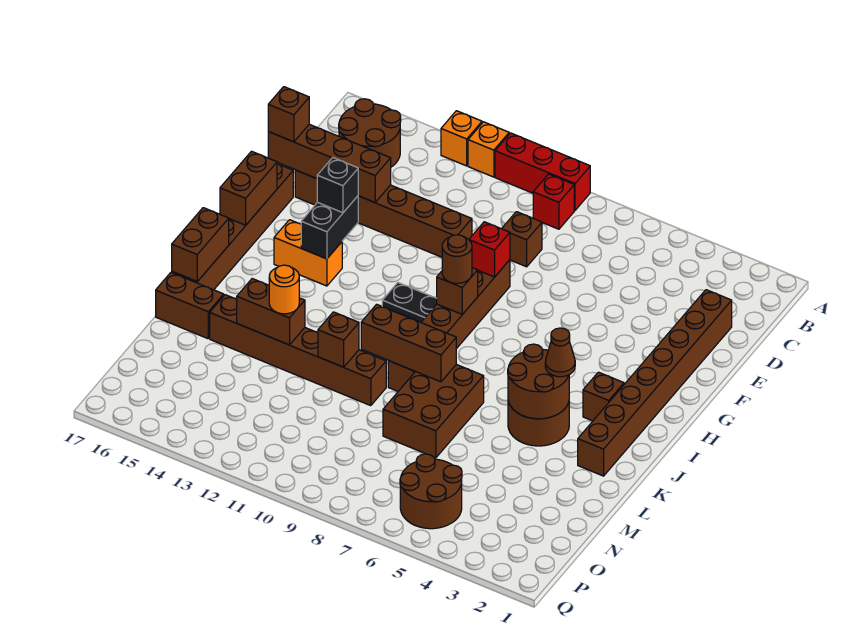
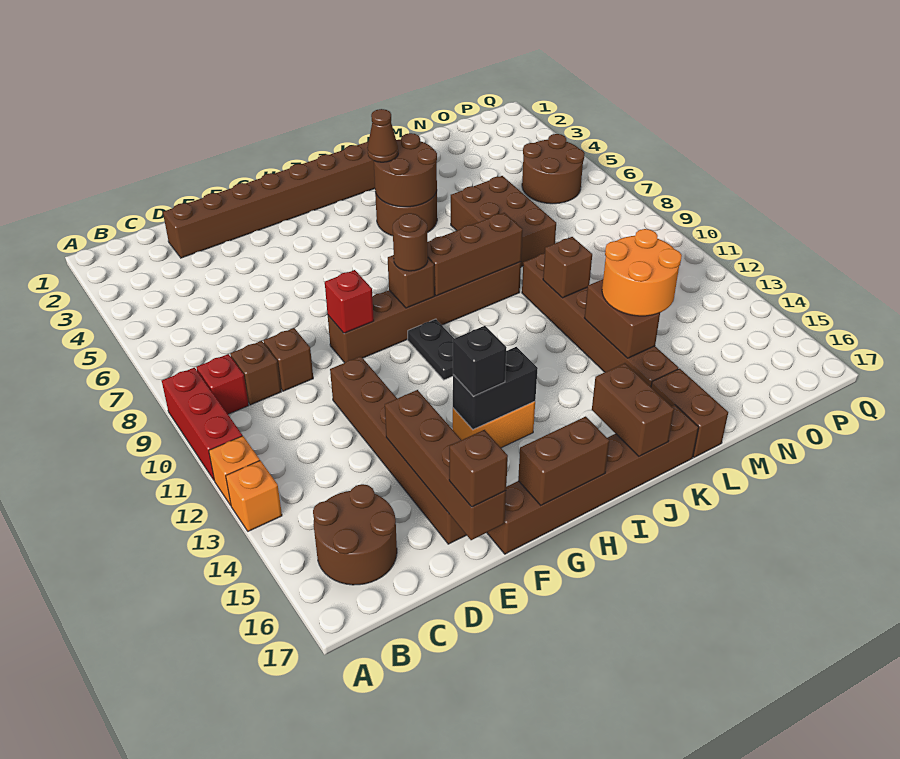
orange 1x2 brick [274,220,342,286] -> orange 1x2 brick turned to [453,402,535,448]
brown 1x1 brick [583,372,624,421] -> brown 1x1 brick moved to [230,341,281,405]
brown 1x2 brick [172,208,229,281] -> brown 1x2 brick turned to [592,363,674,456]
brown 2x3 brick [383,364,484,458] -> brown 2x3 brick turned to [451,176,556,267]
brown 1x3 brick [361,304,456,382] -> brown 1x3 brick turned to [427,213,523,296]
orange 1x1 round brick [269,265,299,314] -> orange 2x2 round brick [602,229,682,316]

